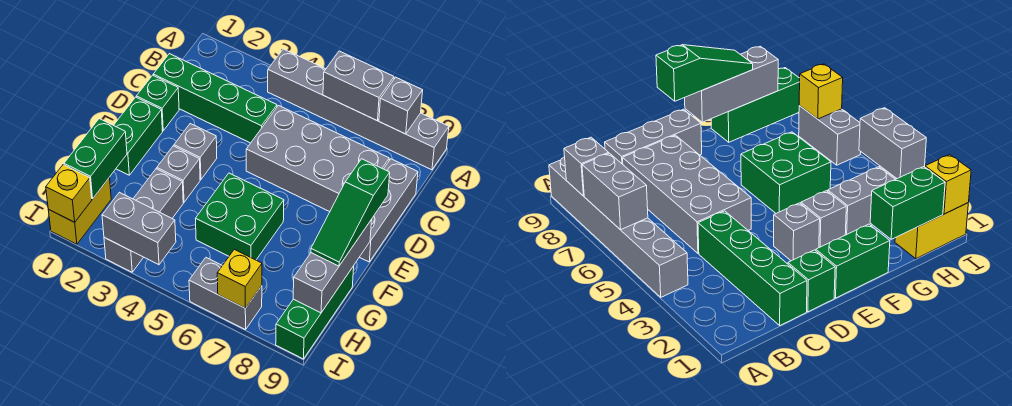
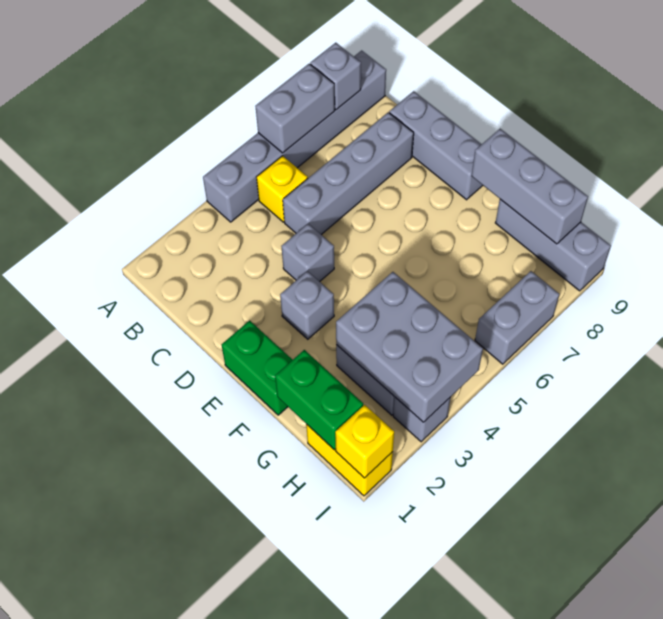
green 1x4 brick [153,54,277,143] -> none
grey 2x4 brick [246,106,389,212] -> grey 1x4 brick [283,112,414,235]
green 1x1 brick [136,75,179,131] -> none
green 1x3 slope [311,159,390,266] -> none
grey 1x1 brick [157,146,200,202] -> grey 1x1 brick moved to [281,224,334,282]
green 2x2 brick [196,173,284,260] -> none
green 1x3 brick [276,266,354,359] -> grey 1x3 brick [495,199,611,291]
grey 1x2 brick [102,192,176,265] -> grey 2x3 brick [336,272,483,422]
yellow 1x1 brick [217,249,262,308] -> yellow 1x1 brick moved to [257,156,308,222]

